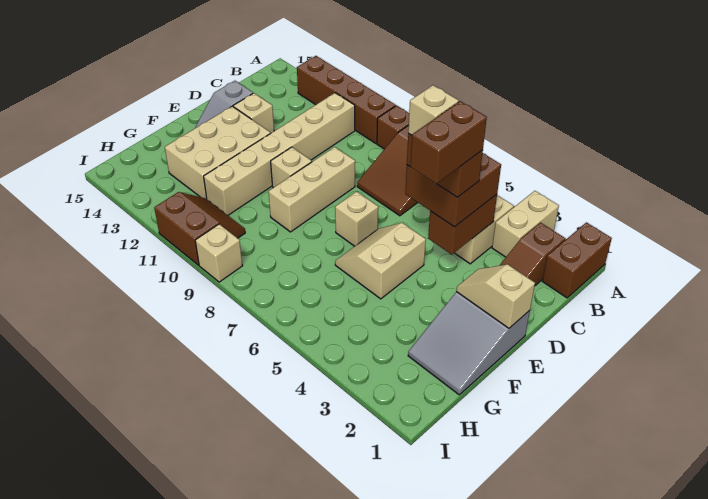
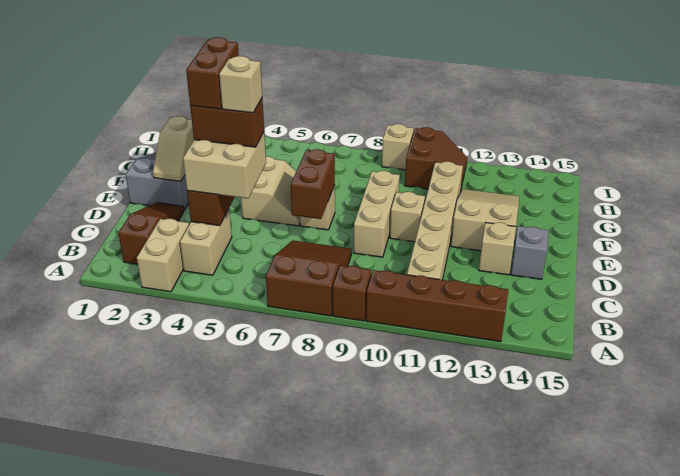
brown 1x2 brick [542,222,612,298] -> brown 1x2 brick moved to [291,149,335,219]
brown 2x2 brick [405,153,501,227] -> tan 2x2 brick [183,132,266,198]
tan 1x2 slope [456,264,535,328] -> tan 1x2 slope turned to [153,116,194,181]
tan 2x3 brick [165,106,271,199] -> tan 2x3 slope [451,189,519,251]
brown 2x2 slope [154,192,245,265] -> brown 2x2 slope turned to [405,127,467,189]

